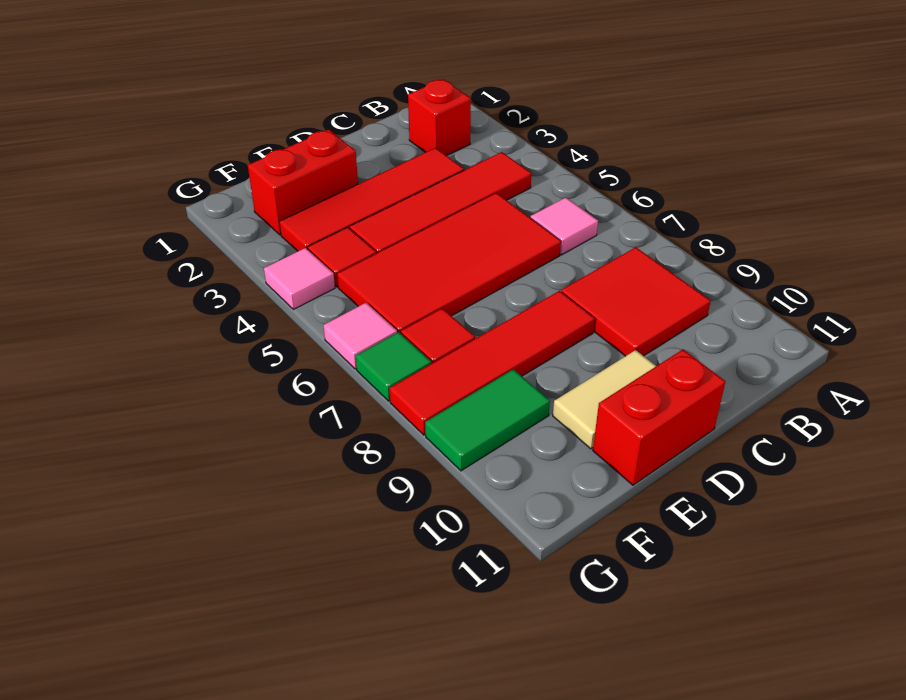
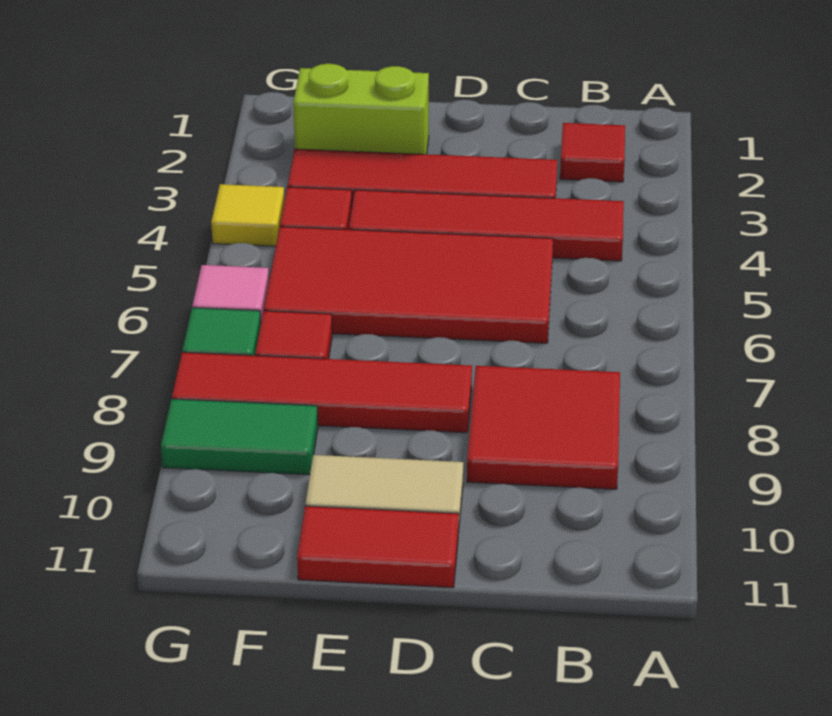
red 1x1 brick [408,79,471,156] -> red 1x1 tile [560,123,625,182]
pink 1x1 tile [531,198,598,255] -> none
red 1x2 brick [593,350,725,485] -> red 1x2 tile [297,506,459,588]
red 1x2 brick [248,129,358,235] -> lime 1x2 brick [293,64,429,154]
pink 1x1 tile [264,248,335,309] -> yellow 1x1 tile [211,184,284,246]

